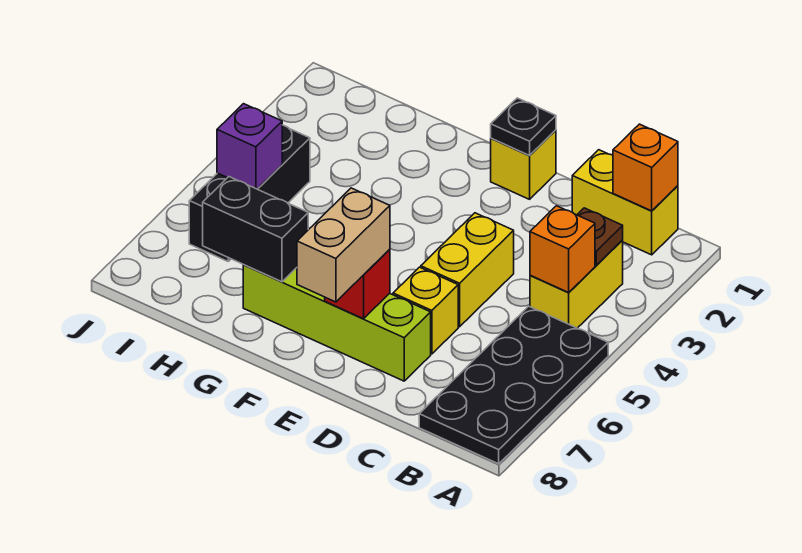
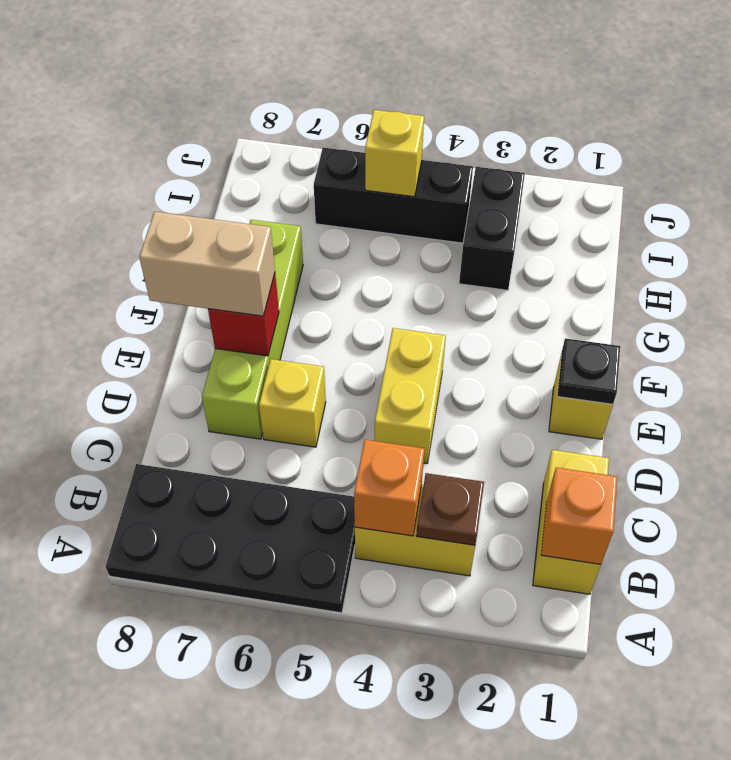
yellow 1x2 brick [421,213,514,327] -> yellow 1x2 brick turned to [375,328,446,463]
black 1x2 brick [203,177,308,282] -> black 1x2 brick moved to [459,167,525,290]
purple 1x1 brick [217,104,282,189] -> yellow 1x1 brick [365,110,424,197]

